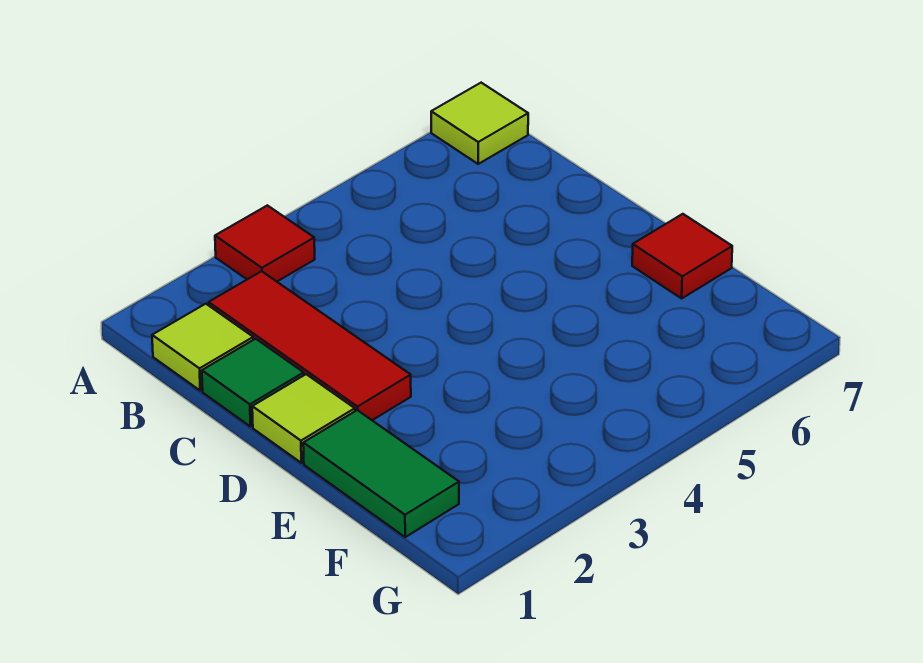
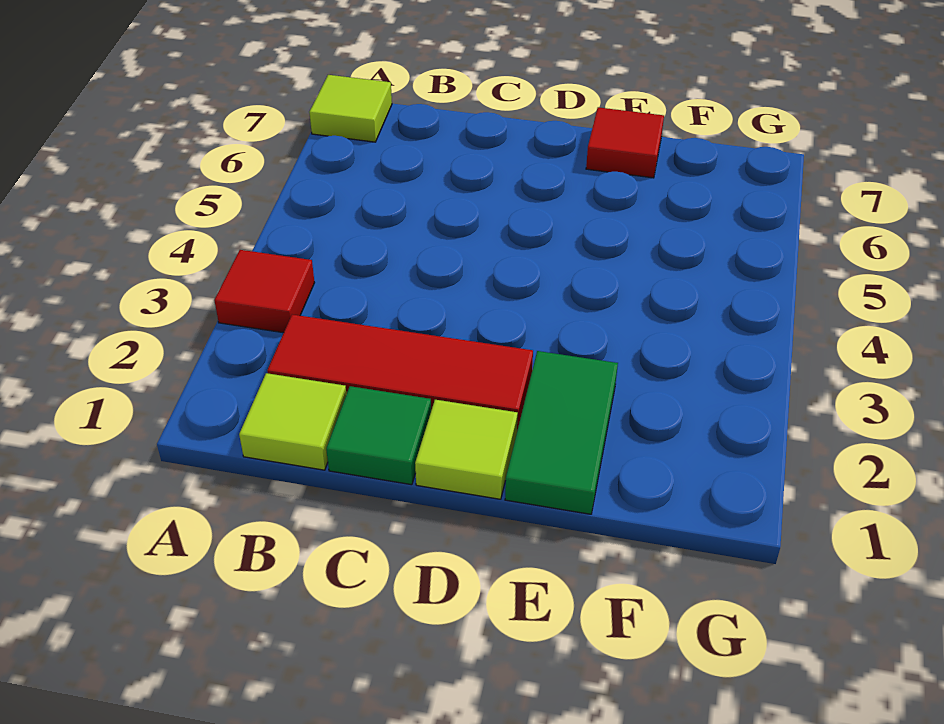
green 1x2 tile [303,410,459,537] -> green 1x2 tile turned to [505,351,618,514]

